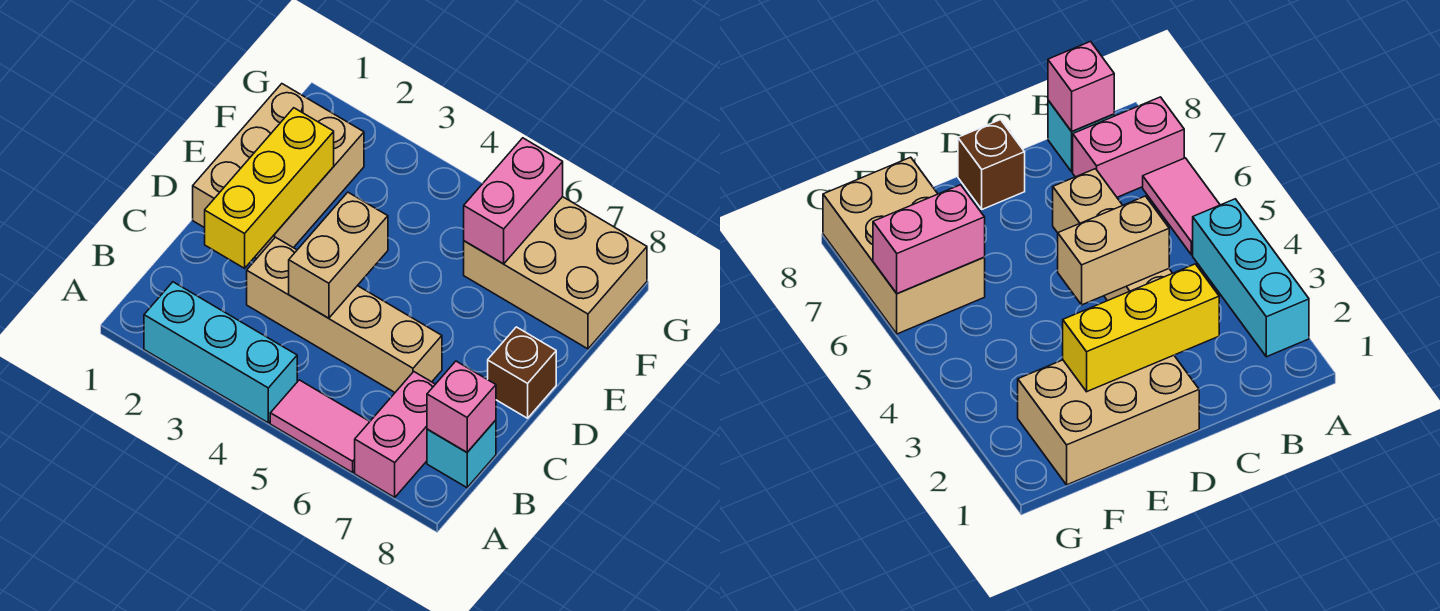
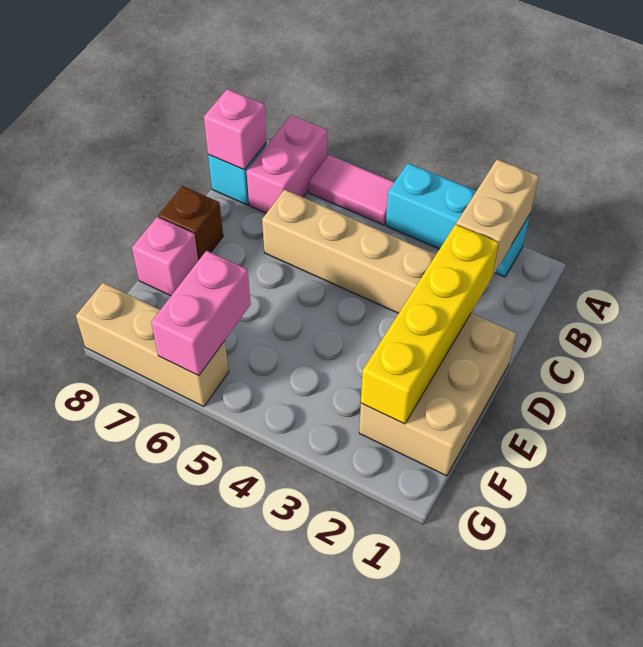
yellow 1x3 brick [205,108,334,268] -> yellow 1x4 brick [361,224,499,424]
tan 1x2 brick [289,192,388,318] -> tan 1x2 brick moved to [456,159,539,276]
none -> pink 1x1 brick [132,217,198,296]
tan 2x3 brick [464,197,647,349] -> tan 1x3 brick [76,283,229,407]

